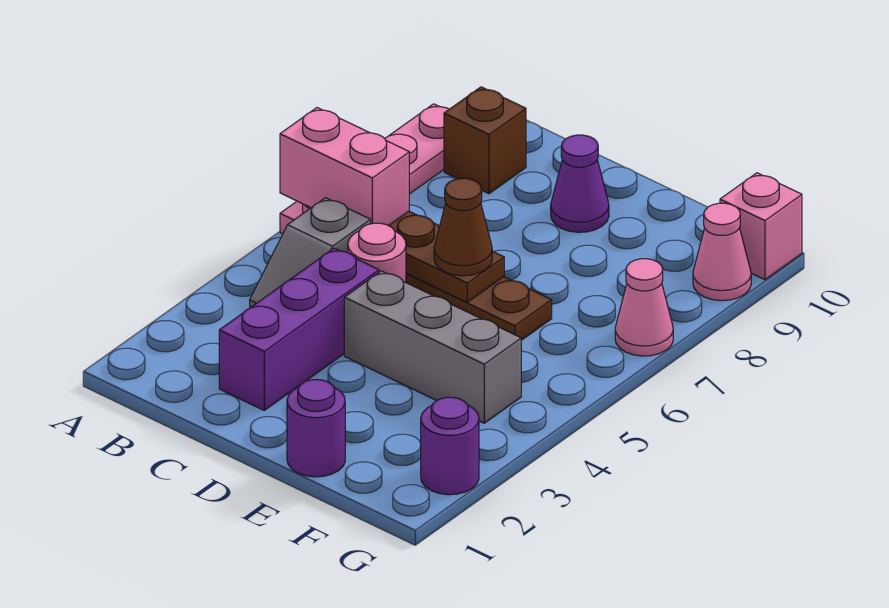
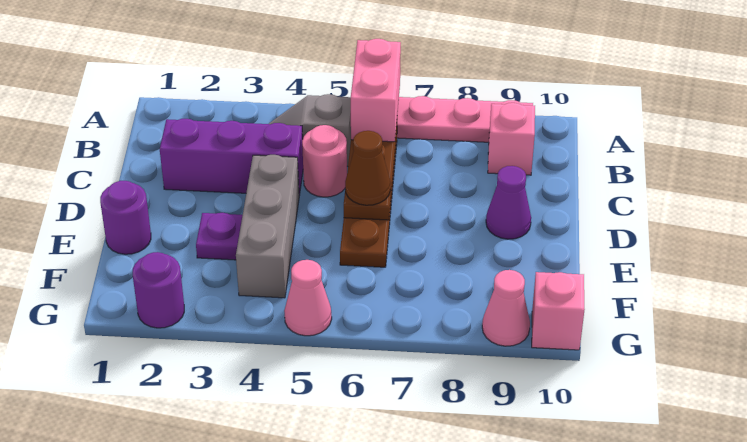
brown 1x1 brick [444,87,526,194] -> pink 1x1 brick [488,103,535,175]
none -> purple 1x1 plate [196,213,243,260]
pink 1x1 cone [615,259,673,356] -> pink 1x1 cone moved to [284,260,332,336]

